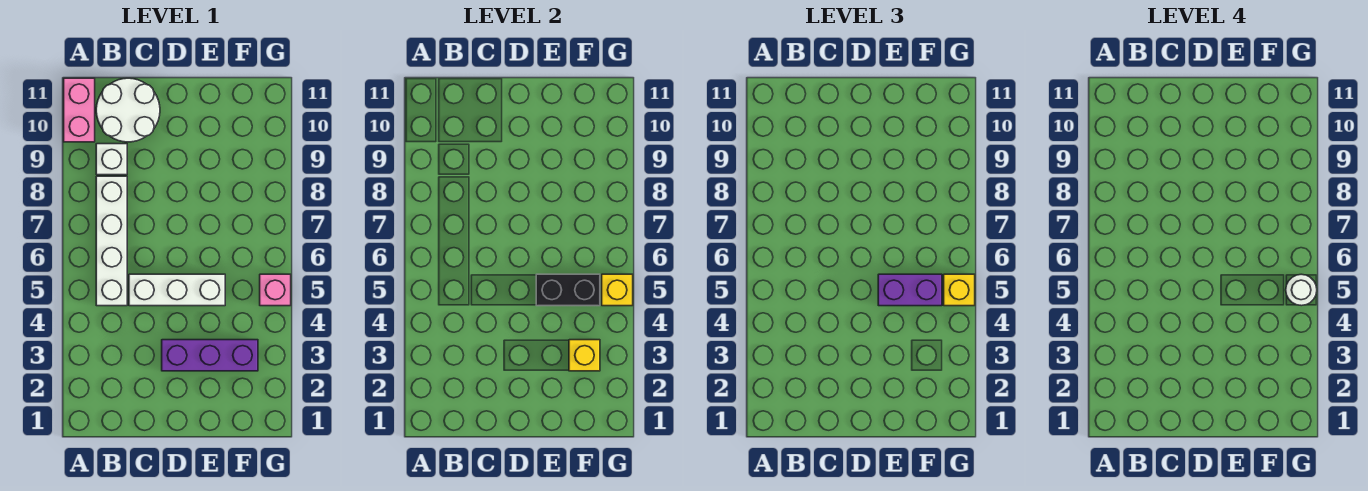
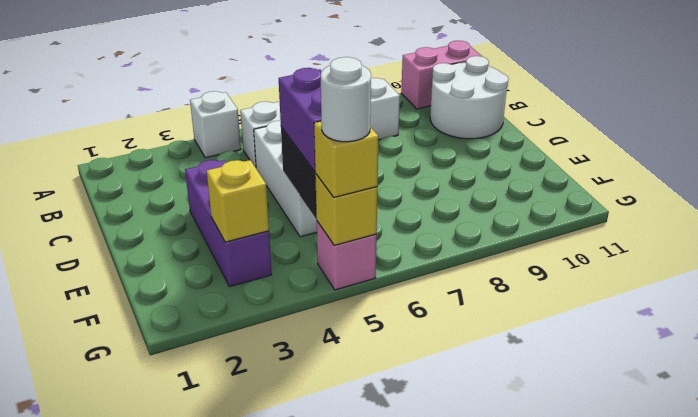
white 1x1 brick [96,144,127,175] -> white 1x1 brick moved to [190,91,241,158]

